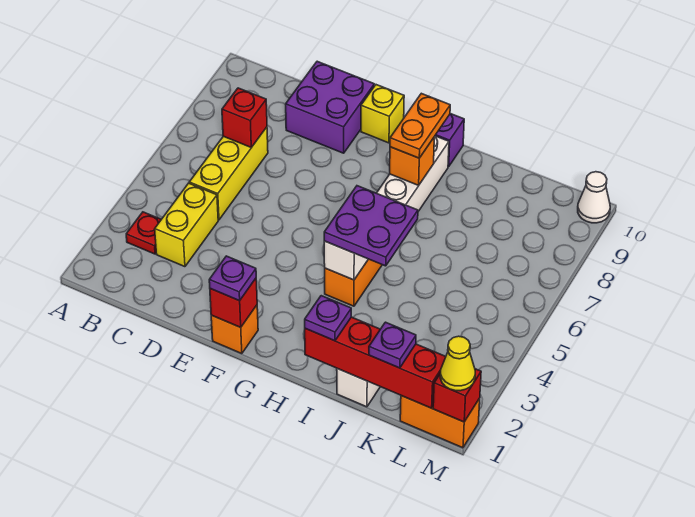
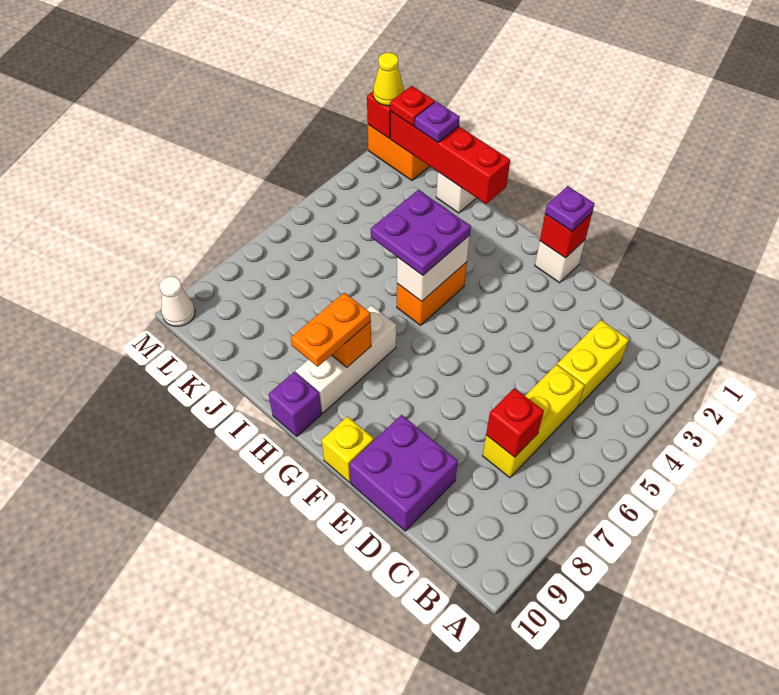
red 1x1 plate [126,212,161,254] -> red 1x1 plate moved to [390,86,435,126]
orange 1x1 brick [211,305,258,354] -> white 1x1 brick [535,240,585,283]
purple 1x1 plate [305,296,351,341] -> none

